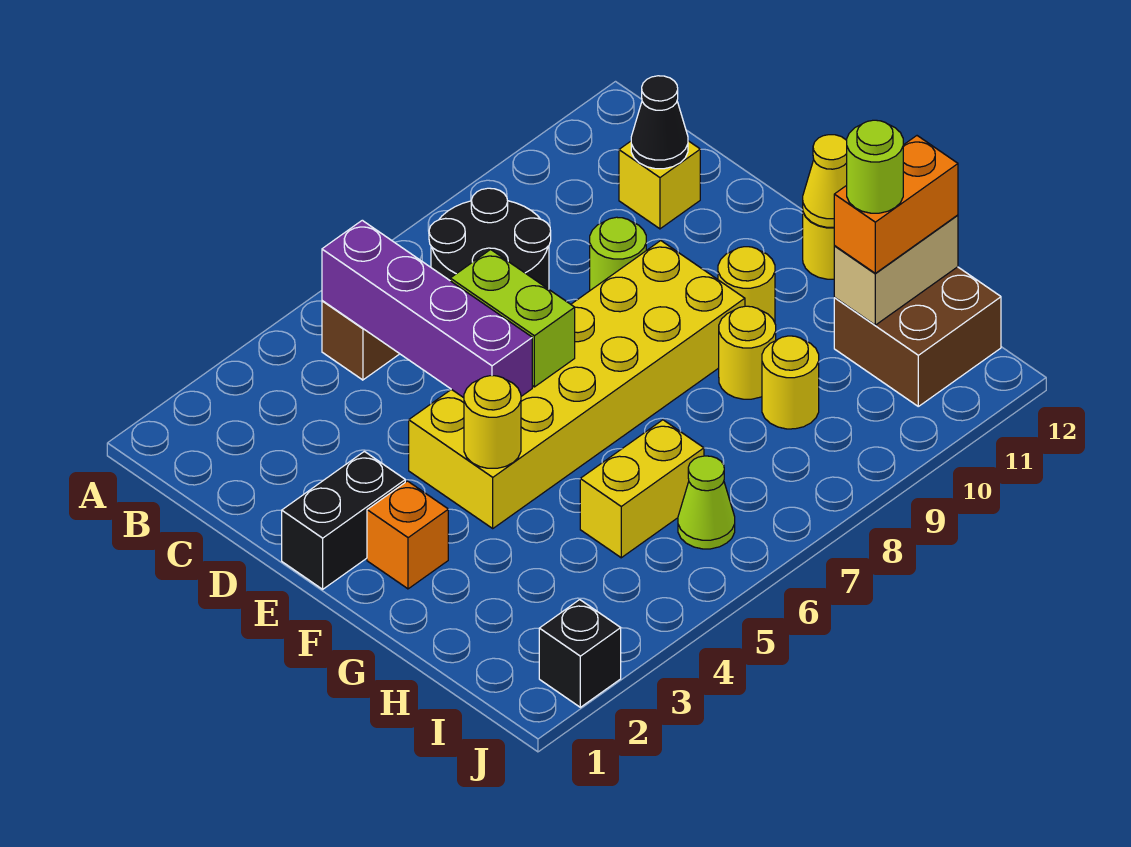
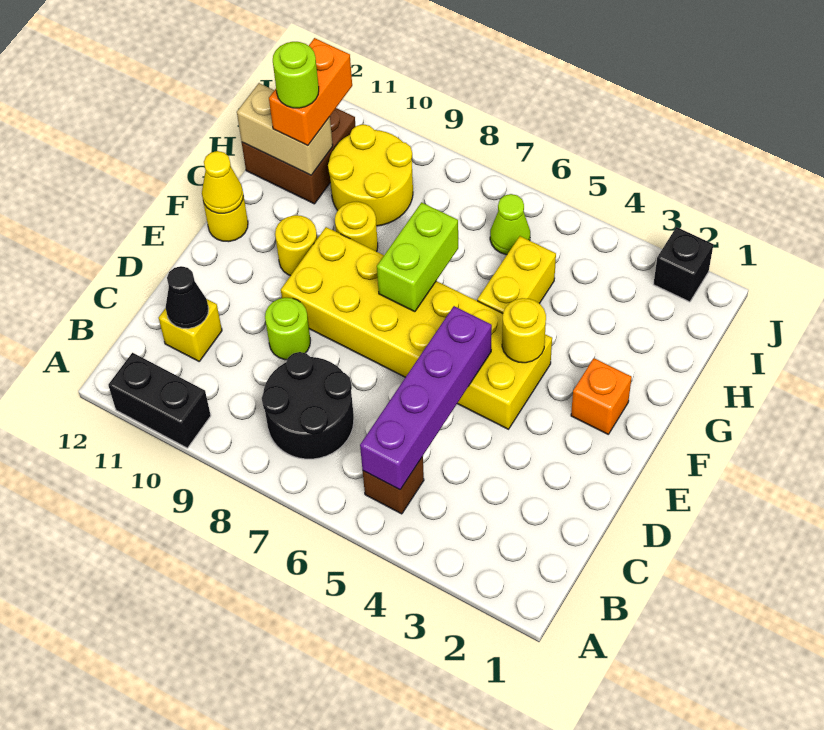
lime 1x2 brick [450,249,575,387] -> lime 1x2 brick moved to [377,202,458,312]
black 1x2 brick [282,451,405,589] -> black 1x2 brick moved to [108,353,211,448]
yellow 1x2 brick [580,420,704,558] -> yellow 1x2 brick turned to [477,236,556,313]
yellow 1x1 round brick [762,336,819,429] -> yellow 2x2 round brick [328,124,413,226]
orange 1x2 brick [834,136,958,273] -> orange 1x2 brick turned to [269,38,352,146]

